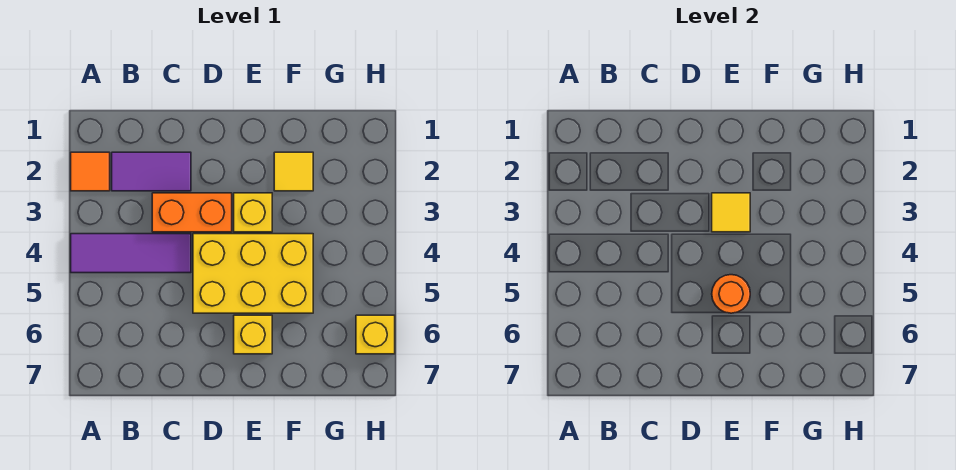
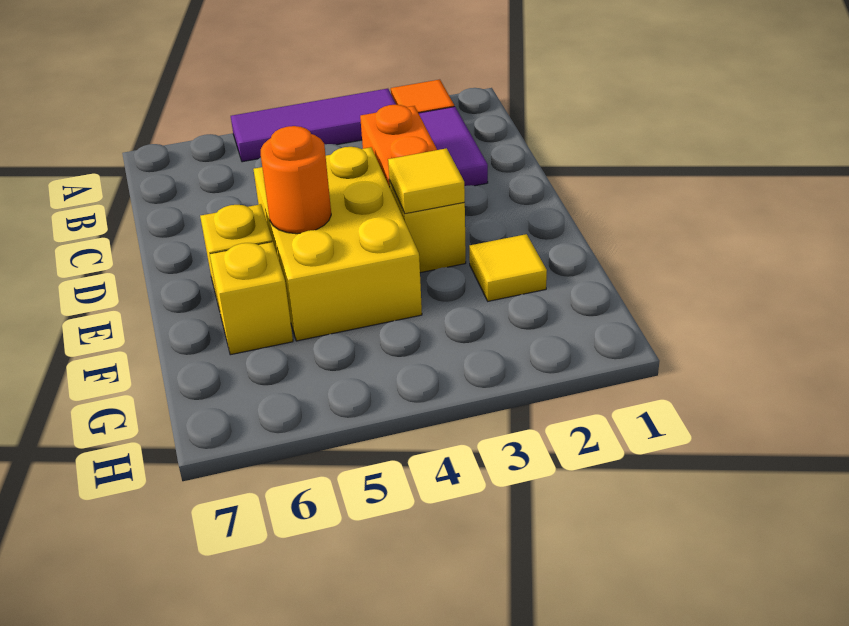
purple 1x3 tile [71,234,191,273] -> purple 1x3 tile turned to [231,89,396,162]
yellow 1x1 brick [356,315,395,354] -> yellow 1x1 brick moved to [210,242,293,355]

